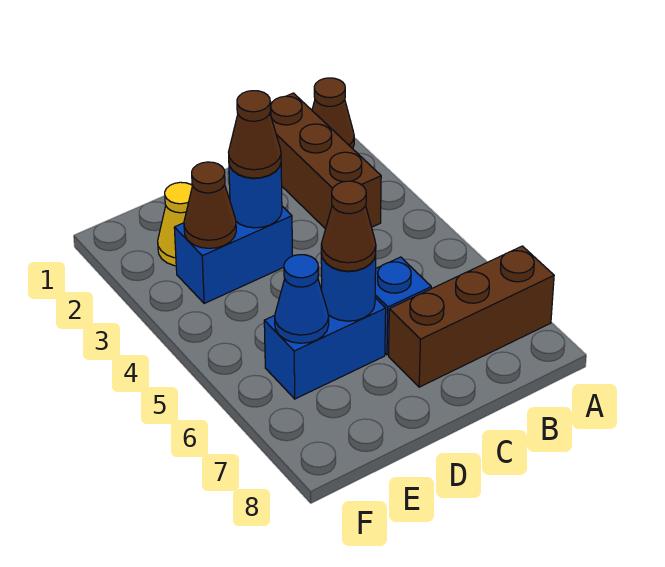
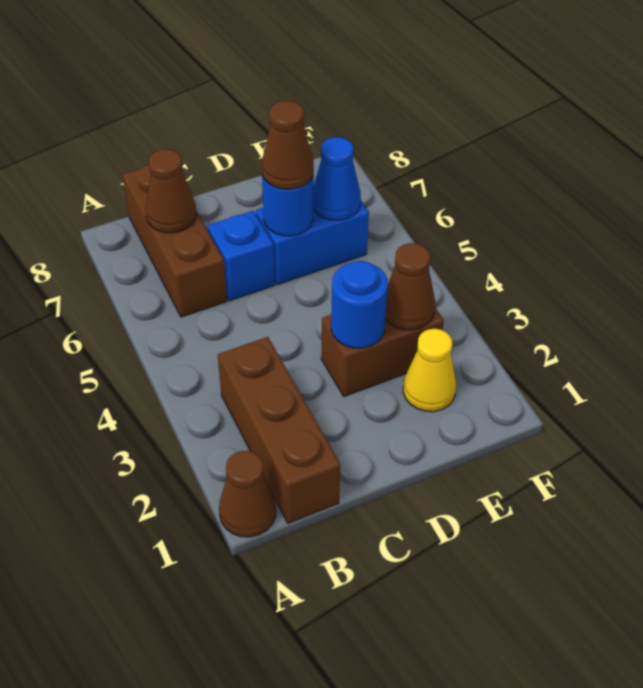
brown 1x3 brick [389,246,554,387] -> brown 1x3 brick turned to [123,165,227,317]
blue 1x2 brick [174,206,292,303] -> brown 1x2 brick [321,308,444,396]
brown 1x1 cone [229,91,281,178] -> brown 1x1 cone moved to [146,149,196,233]

